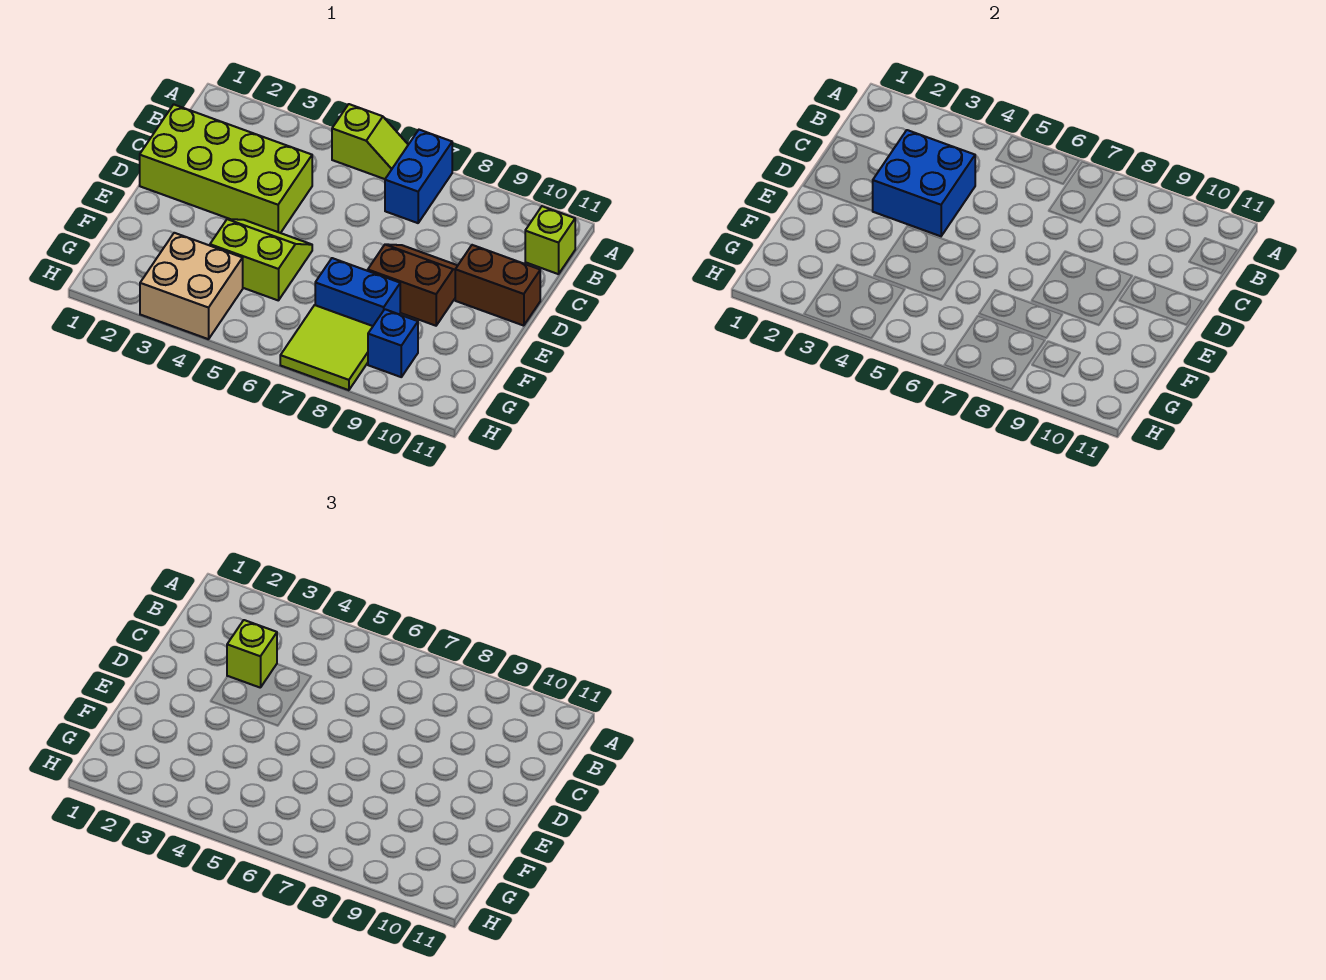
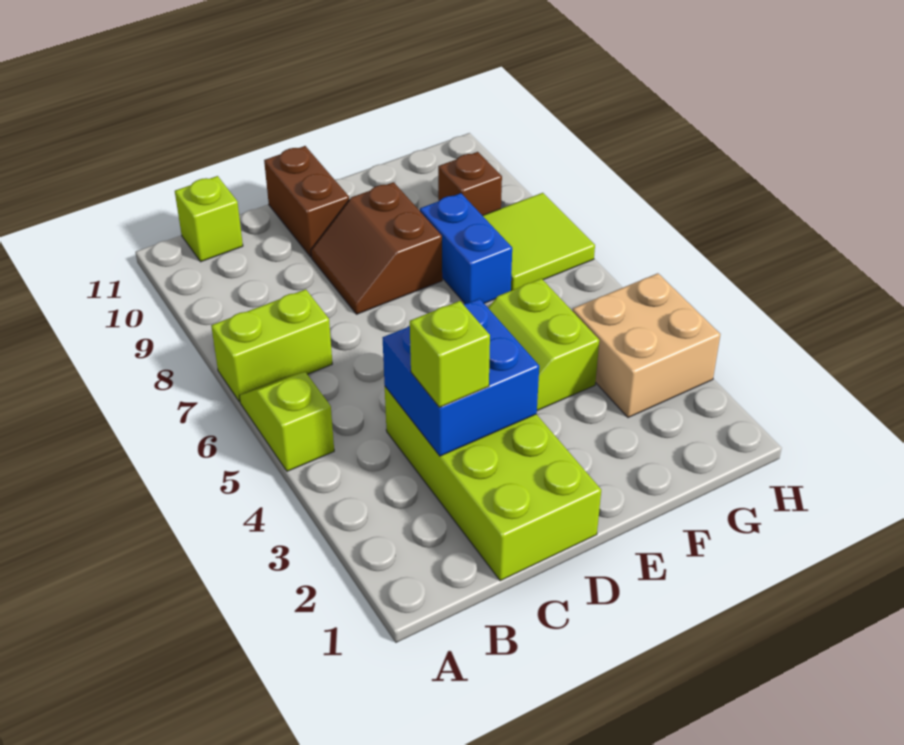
blue 1x2 brick [385,130,452,223] -> lime 1x2 brick [211,289,332,402]
blue 1x1 brick [368,309,418,377] -> brown 1x1 brick [438,152,502,216]

